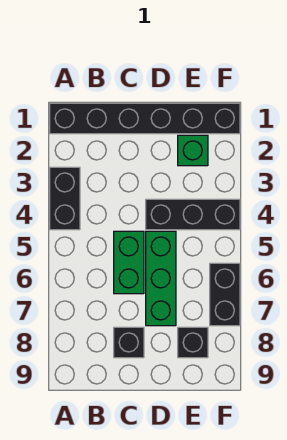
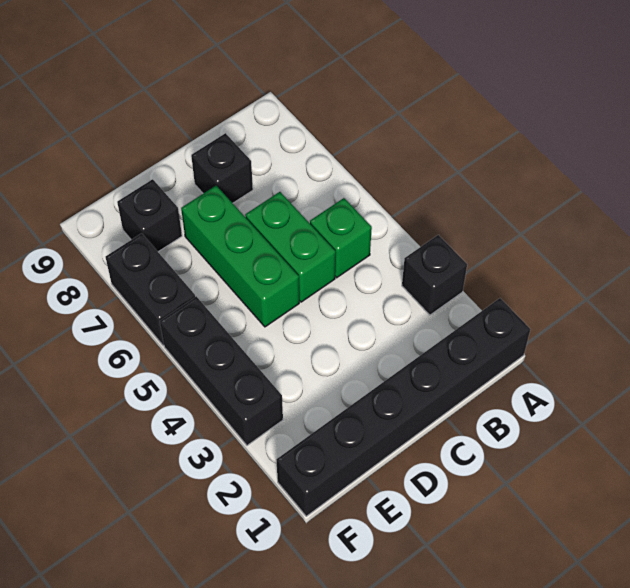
black 1x2 brick [50,167,80,230] -> black 1x1 brick [402,235,467,315]
black 1x3 brick [146,199,240,230] -> black 1x3 brick turned to [160,296,283,445]
green 1x1 brick [178,135,208,166] -> green 1x1 brick moved to [310,198,372,278]

